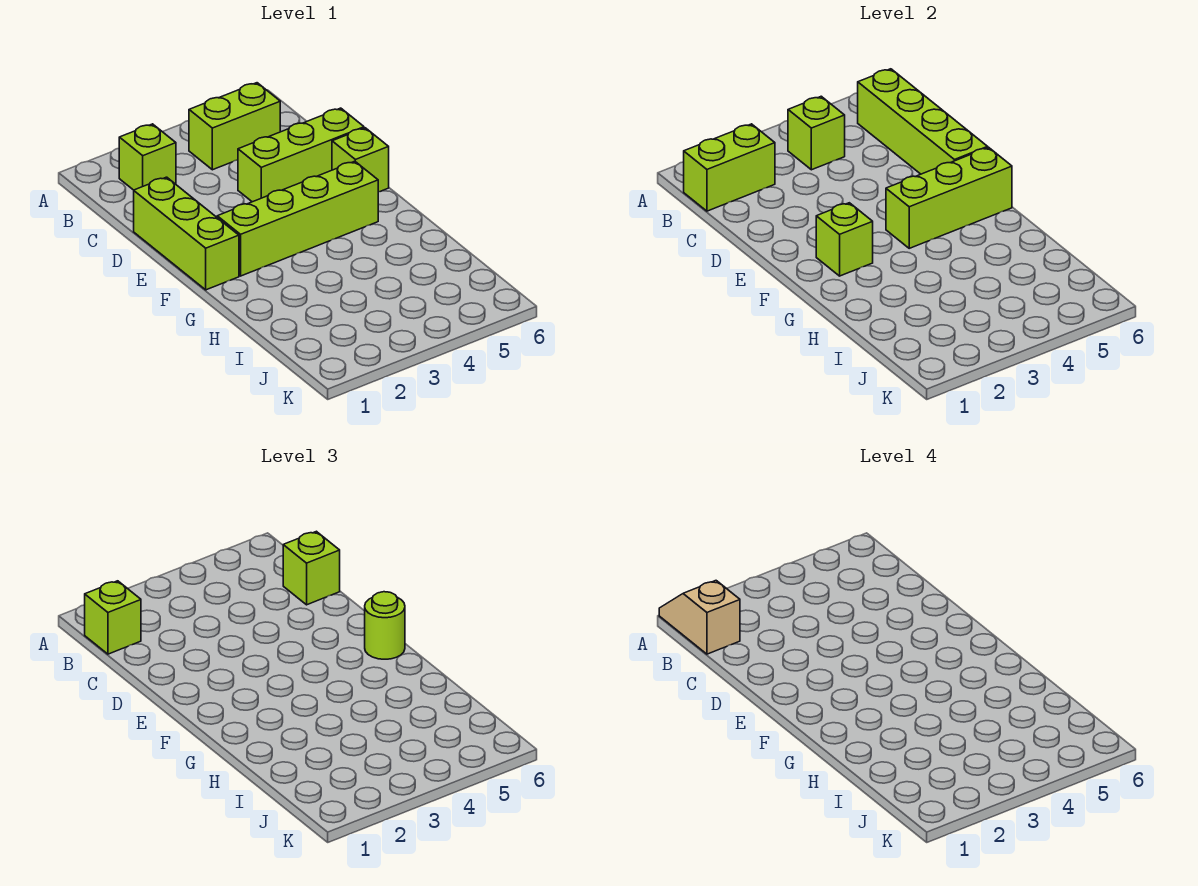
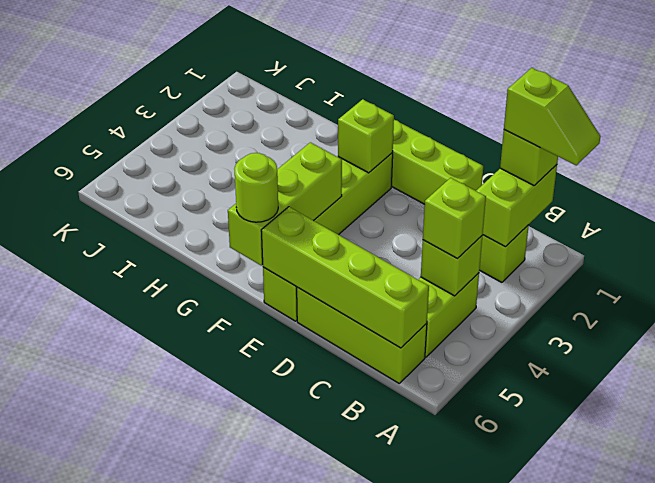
tan 1x2 slope [659,581,740,654] -> lime 1x2 slope [504,68,601,165]
lime 1x1 brick [283,531,340,605] -> lime 1x1 brick moved to [423,178,486,258]
lime 1x3 brick [238,108,364,202] -> lime 1x3 brick turned to [297,287,427,383]

